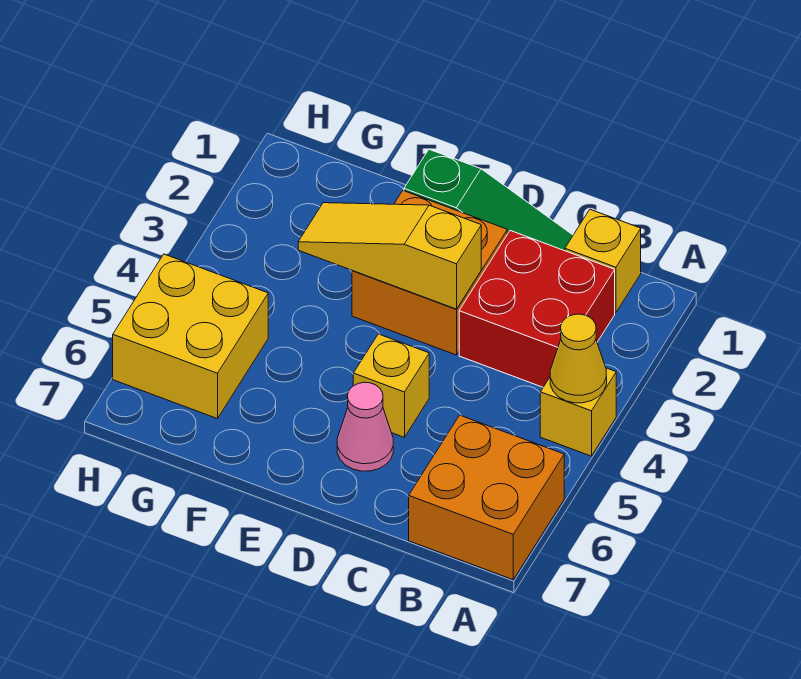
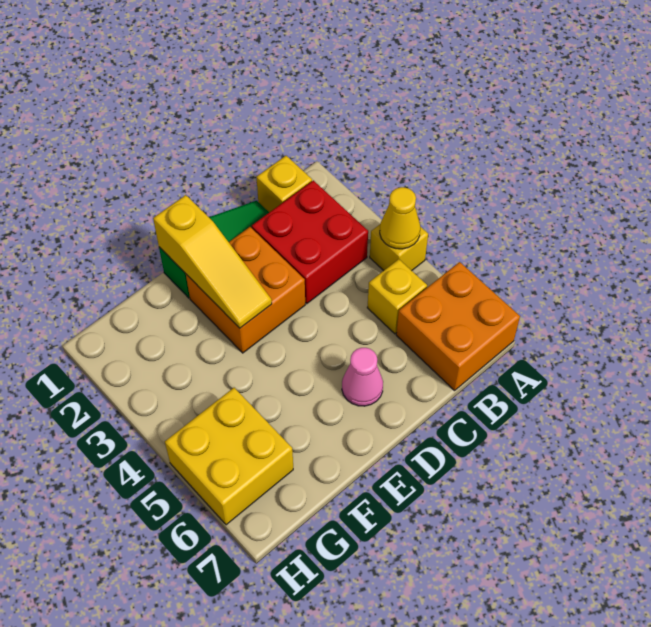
yellow 1x3 slope [298,203,481,309] -> yellow 1x3 slope turned to [153,195,272,328]
yellow 1x1 brick [353,334,429,437] -> yellow 1x1 brick moved to [367,259,427,334]

